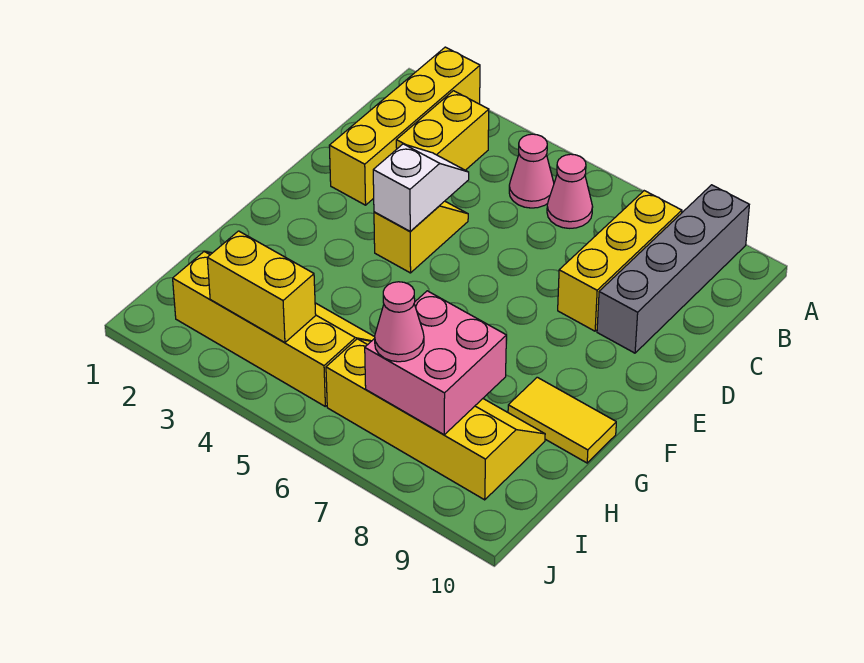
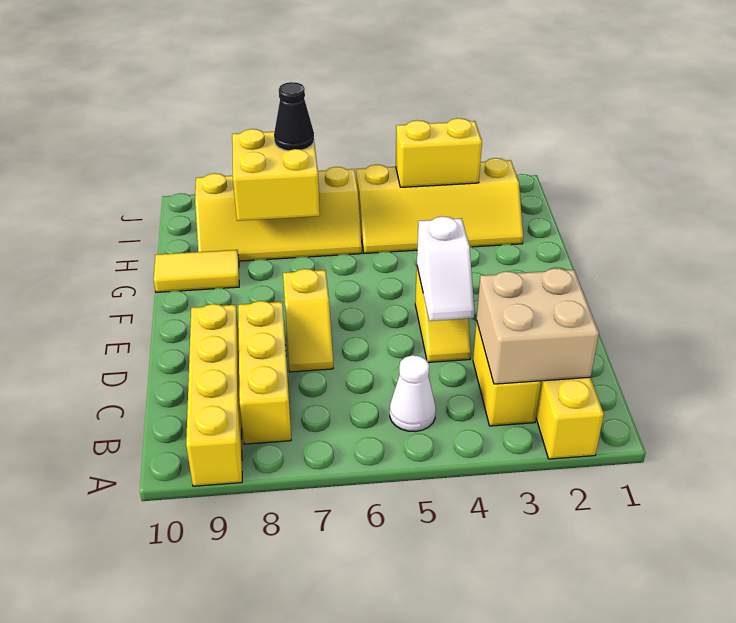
grey 1x4 brick [597,185,749,353] -> yellow 1x4 brick [186,304,242,486]
none -> tan 2x2 brick [477,268,599,384]
pink 1x1 cone [509,134,554,208] -> white 1x1 cone [390,355,436,432]
pink 1x1 cone [547,154,593,228] -> none
none -> yellow 1x2 slope [283,269,333,372]
pink 2x2 brick [365,291,506,435] -> yellow 2x2 brick [232,129,320,221]
pink 1x1 cone [375,282,424,362] -> black 1x1 cone [274,82,314,151]

